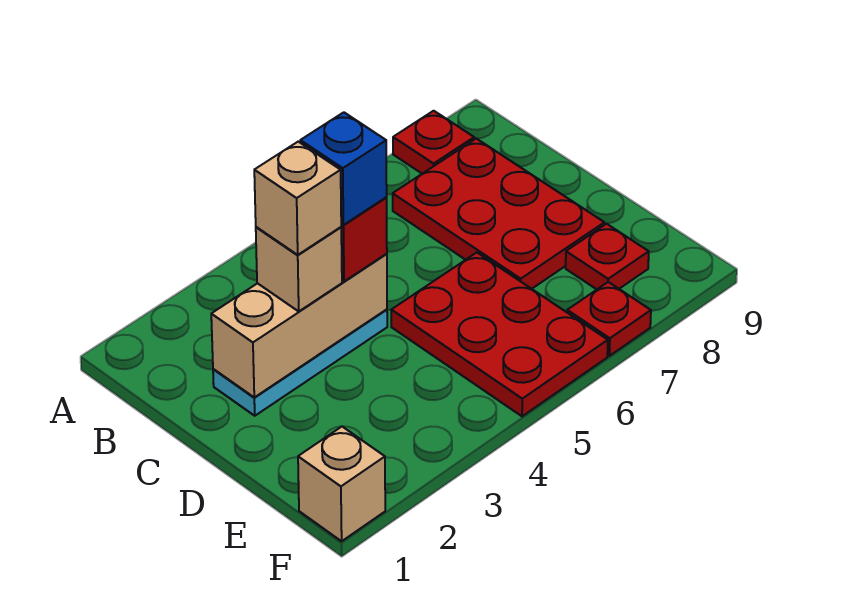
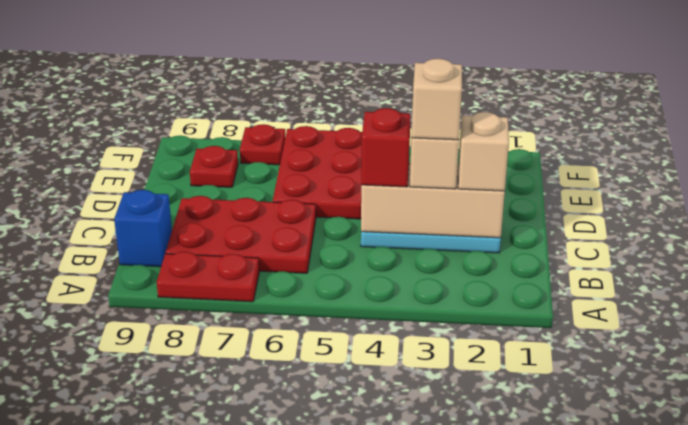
red 1x1 plate [393,111,474,174] -> red 1x2 plate [157,252,259,302]
red 2x3 plate [393,139,604,289] -> red 2x3 plate turned to [166,196,316,273]
blue 1x1 brick [300,112,387,225] -> blue 1x1 brick moved to [114,190,172,267]
tan 1x1 brick [298,427,385,541] -> tan 1x1 brick moved to [458,112,509,191]

